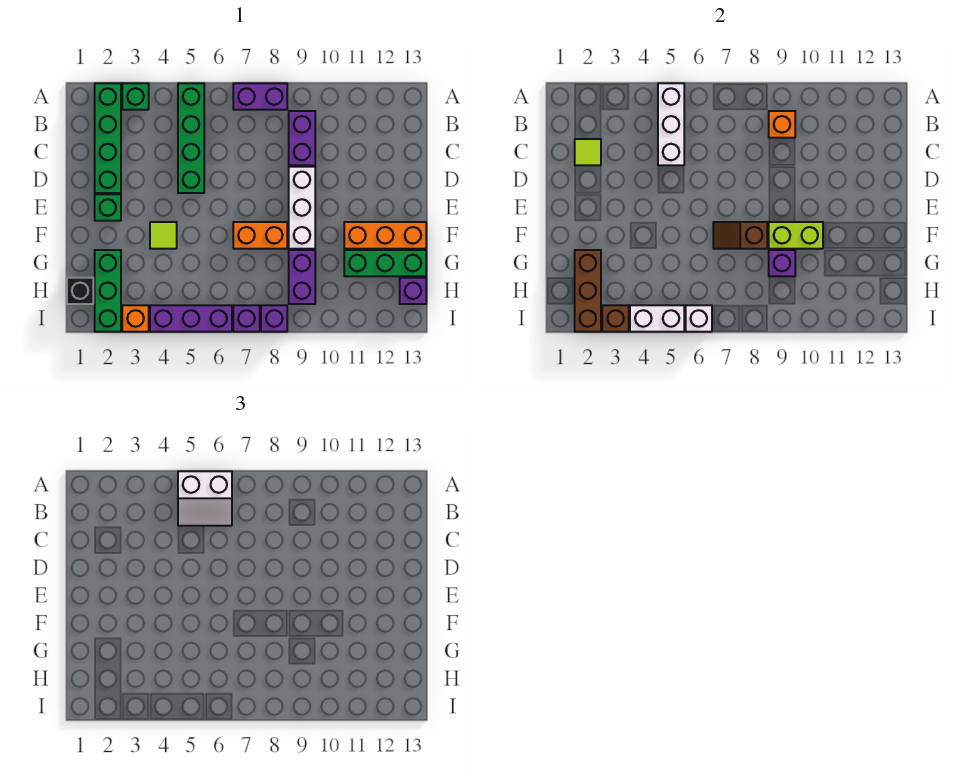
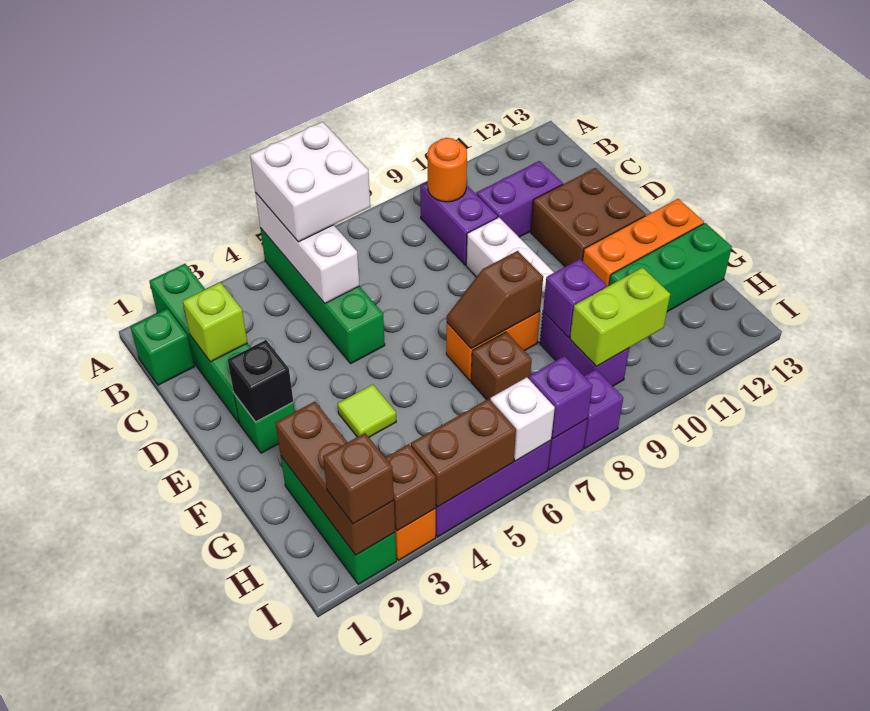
green 1x1 brick [122,83,149,110] -> green 1x1 brick moved to [131,309,194,385]
white 2x2 slope [178,471,232,526] -> white 2x2 brick [250,122,370,242]
purple 1x2 brick [233,83,287,110] -> purple 1x2 brick moved to [477,161,563,237]
orange 1x1 brick [769,111,795,138] -> orange 1x1 round brick [428,138,467,202]
lime 1x1 tile [575,139,601,165] -> lime 1x1 brick [183,282,248,362]
none -> brown 2x2 brick [531,168,646,267]
lime 1x2 brick [769,222,823,249] -> lime 1x2 brick moved to [570,268,670,367]
none -> brown 1x1 brick [471,332,532,400]
black 1x1 brick [67,278,93,304] -> black 1x1 brick moved to [228,340,293,422]
purple 1x1 brick [400,278,426,304] -> purple 1x1 brick moved to [529,356,593,439]
none -> brown 1x1 brick [323,433,394,524]
white 1x2 brick [630,305,684,332] -> brown 1x2 brick [411,399,516,507]

